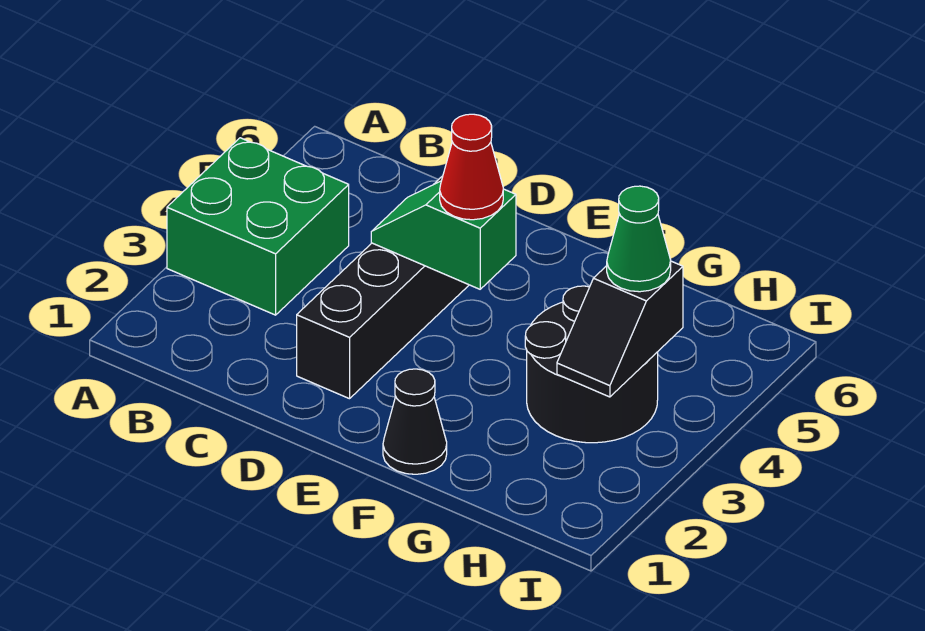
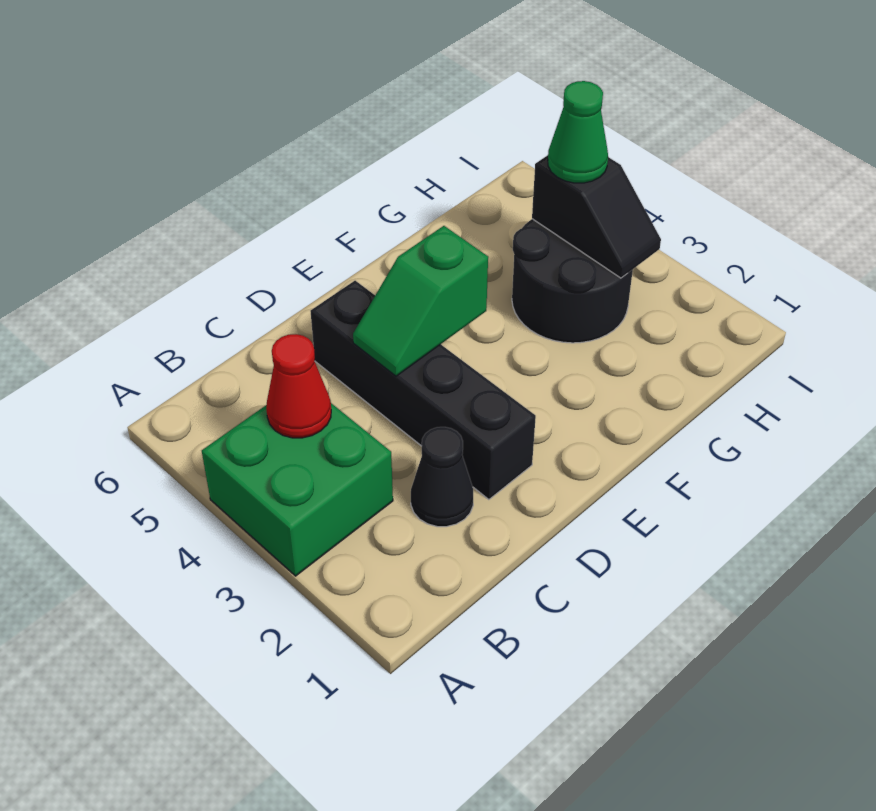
red 1x1 cone [440,114,503,220] -> red 1x1 cone moved to [266,334,331,438]
black 1x1 cone [383,369,447,474] -> black 1x1 cone moved to [411,427,473,527]

